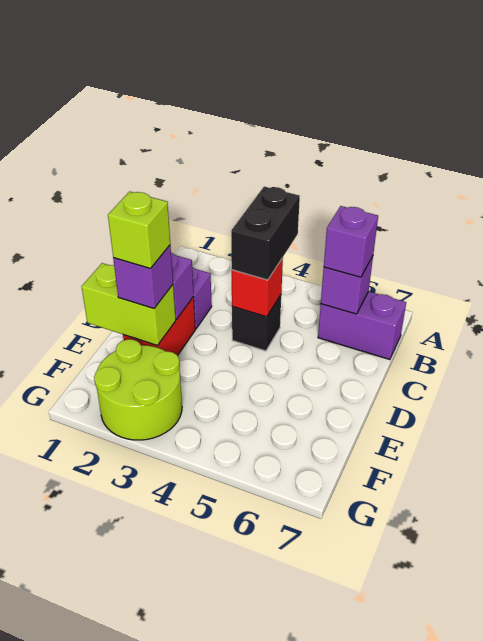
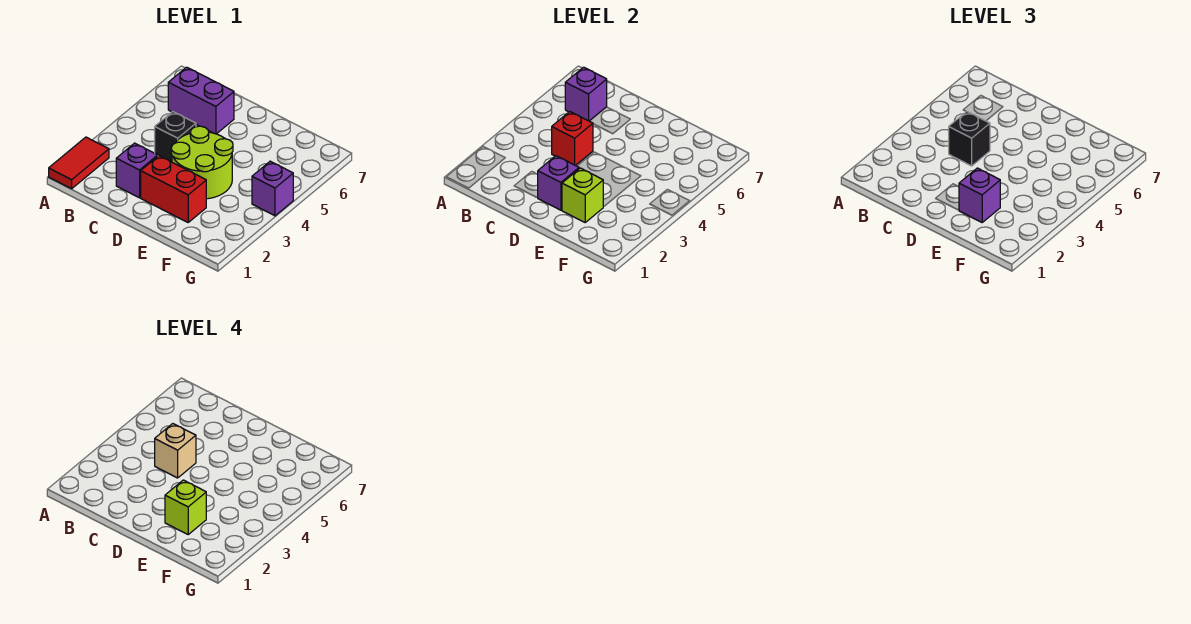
none -> red 1x2 tile [49,137,109,189]
black 1x2 brick [231,186,300,280] -> black 1x1 brick [949,112,990,166]
purple 1x2 brick [318,291,406,360] -> purple 1x2 brick turned to [168,67,234,134]
purple 1x1 brick [324,206,378,277] -> purple 1x1 brick moved to [252,161,293,216]
none -> tan 1x1 brick [155,424,196,478]
lime 1x2 brick [82,263,176,346] -> lime 1x1 brick [562,168,603,222]
lime 2x2 round brick [94,339,182,440] -> lime 2x2 round brick moved to [171,126,233,199]

